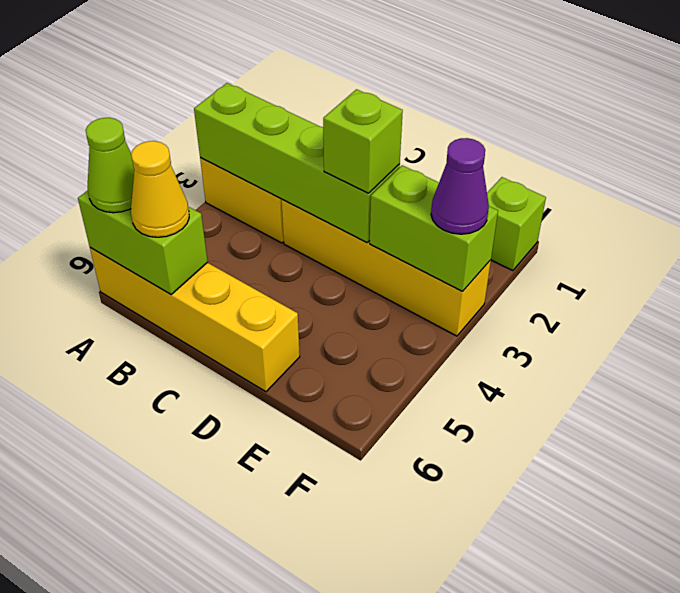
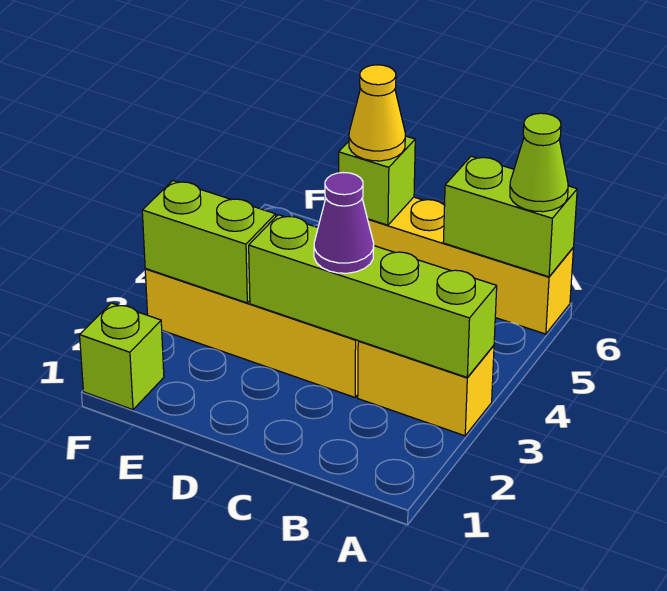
yellow 1x1 cone [131,141,189,237] -> yellow 1x1 cone moved to [349,65,405,161]
lime 1x1 brick [323,89,403,193] -> lime 1x1 brick moved to [339,136,415,225]
purple 1x1 cone [431,138,489,234] -> purple 1x1 cone moved to [314,173,374,273]

